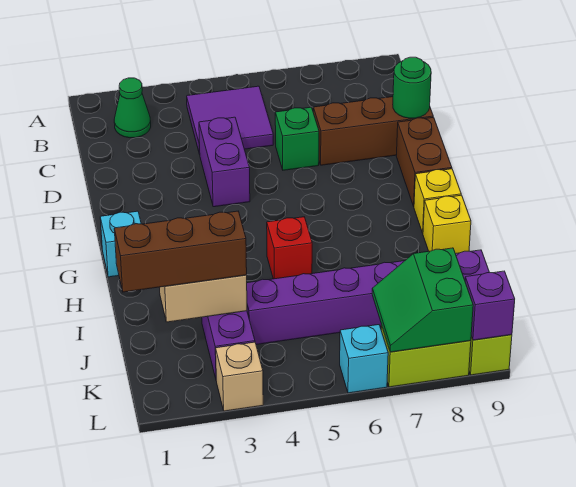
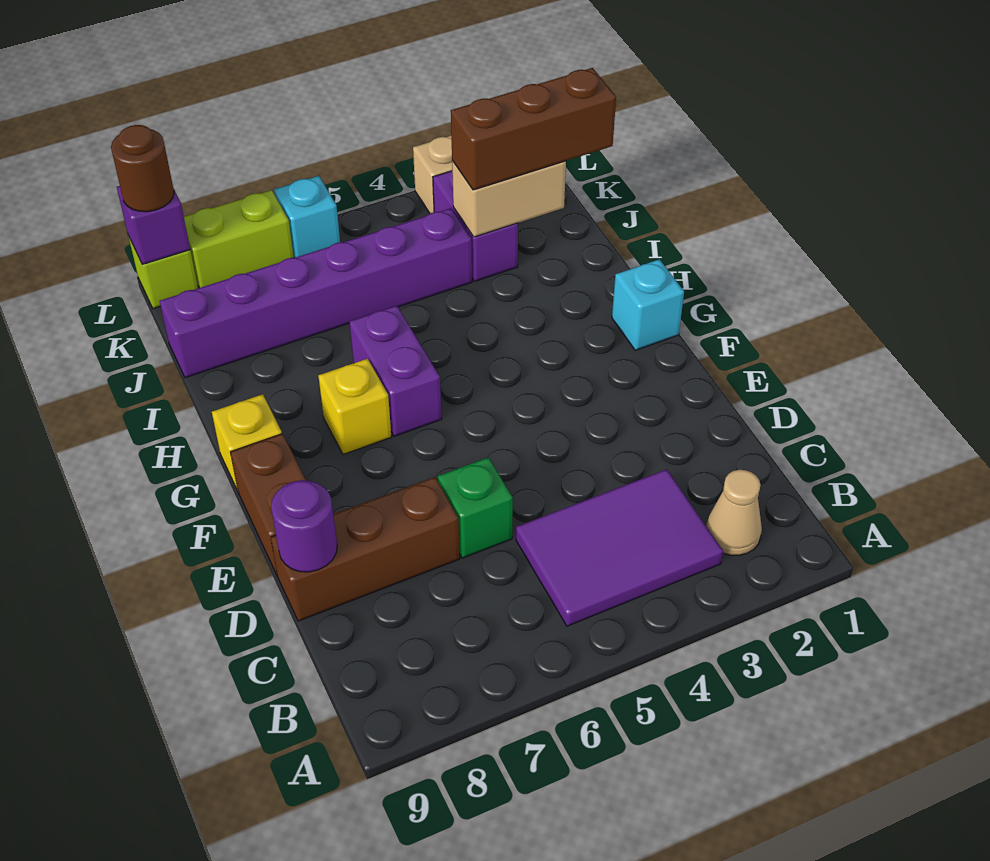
green 1x1 cone [114,78,151,138] -> tan 1x1 cone [706,470,762,555]
purple 2x2 tile [187,86,273,154] -> purple 2x3 tile [516,469,723,626]
purple 1x2 brick [199,117,250,207] -> purple 1x2 brick moved to [350,306,442,436]
green 1x1 round brick [393,57,431,118] -> purple 1x1 round brick [271,480,337,572]
red 1x1 brick [267,217,312,279] -> none
yellow 1x1 brick [423,195,471,254] -> yellow 1x1 brick moved to [318,359,391,454]
green 2x2 slope [372,248,473,352] -> none
none -> brown 1x1 round brick [111,125,174,212]

